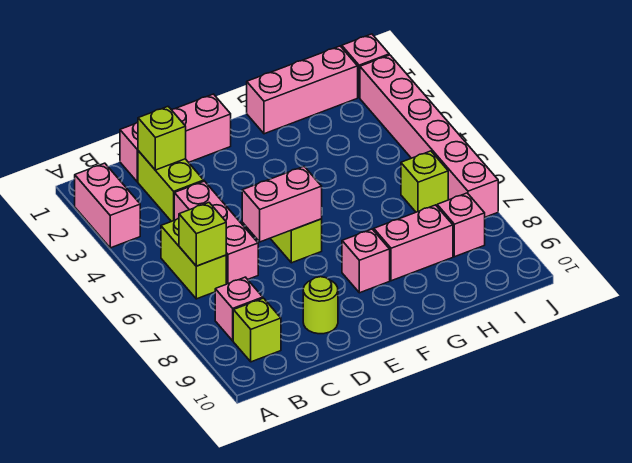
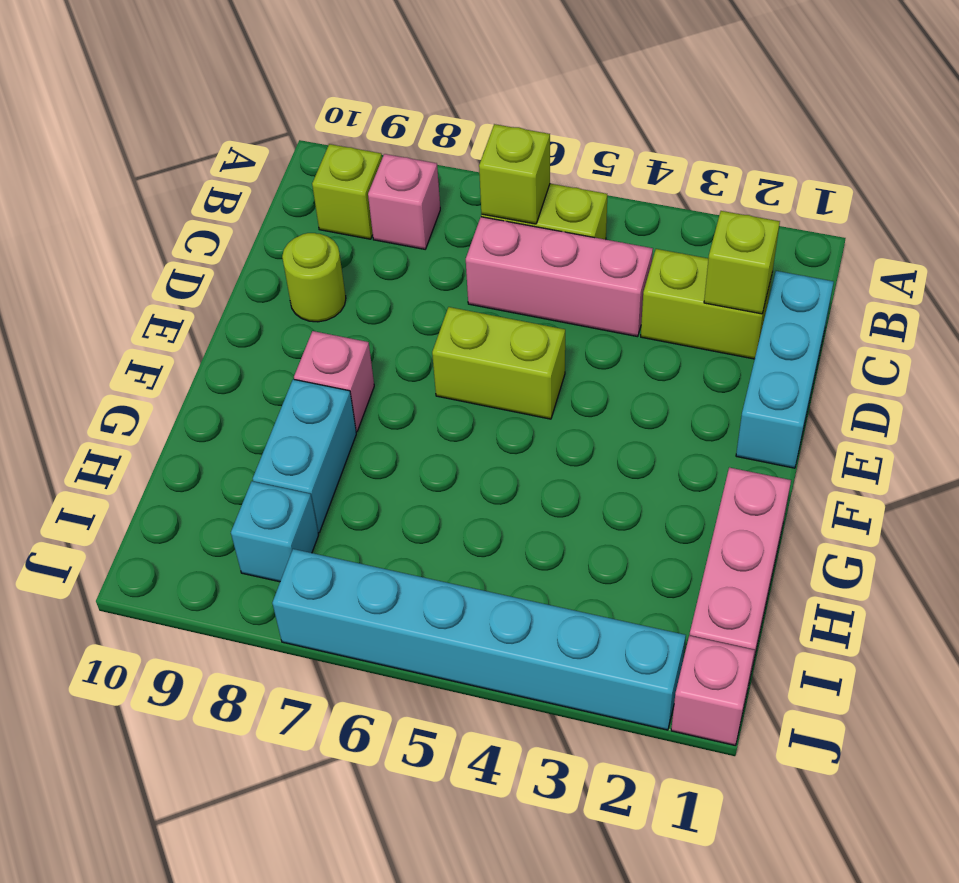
pink 1x2 brick [75,163,140,248] -> none
pink 1x3 brick [120,94,231,182] -> cyan 1x3 brick [736,271,834,468]
pink 1x2 brick [242,167,322,242] -> none
pink 1x2 brick [374,205,453,281] -> cyan 1x2 brick [253,379,356,533]
lime 1x1 brick [401,151,448,212] -> none
pink 1x1 brick [437,193,485,257] -> cyan 1x1 brick [231,481,318,582]
pink 1x6 brick [360,55,498,217] -> cyan 1x6 brick [272,549,686,730]

